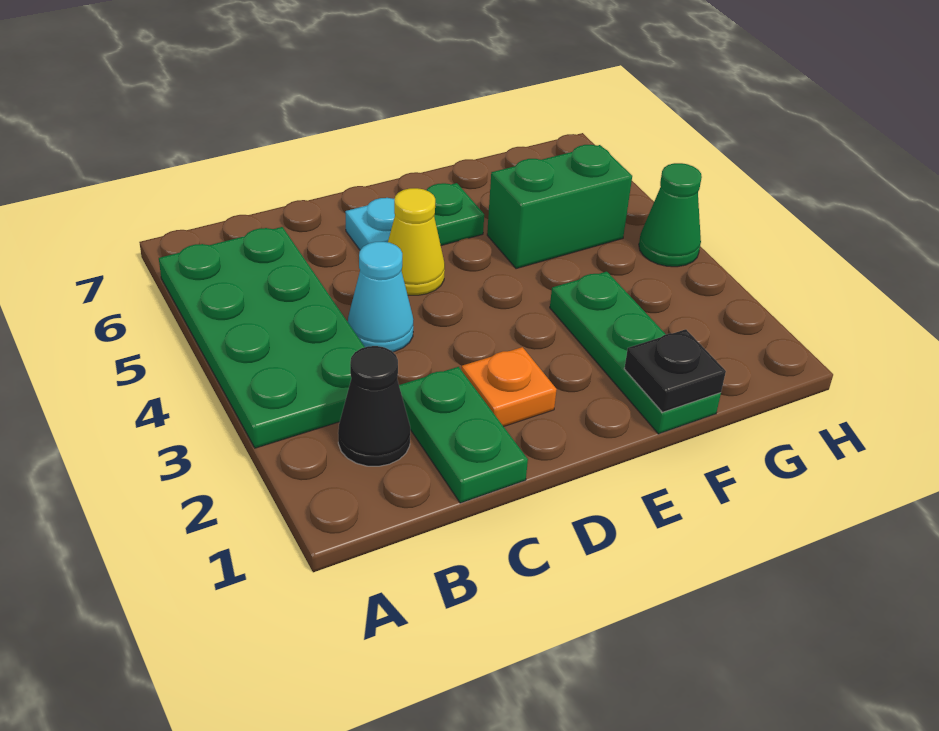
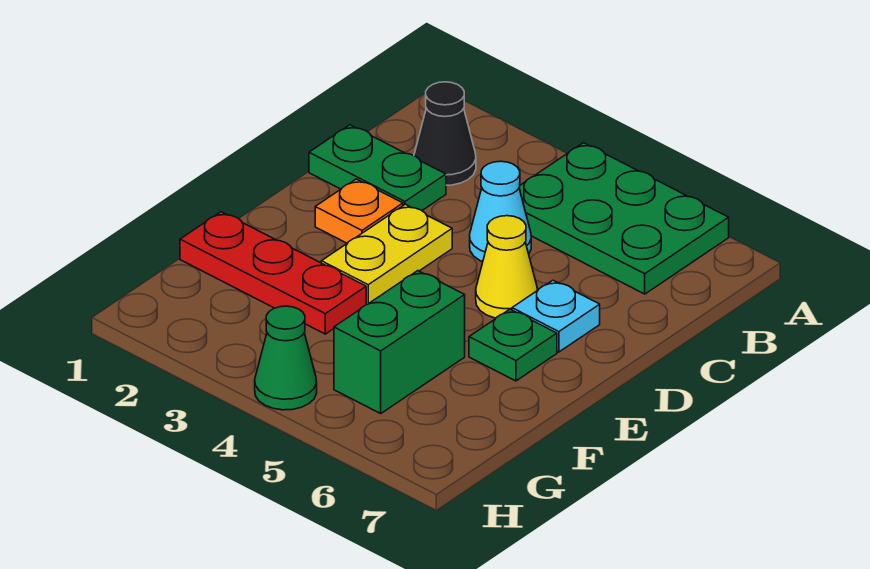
green 2x4 plate [159,227,364,448] -> green 2x3 plate [519,143,729,294]
none -> yellow 1x2 plate [321,204,452,305]
green 1x3 plate [550,272,721,434] -> red 1x3 plate [180,212,366,334]
black 1x1 plate [624,329,726,412] -> none

